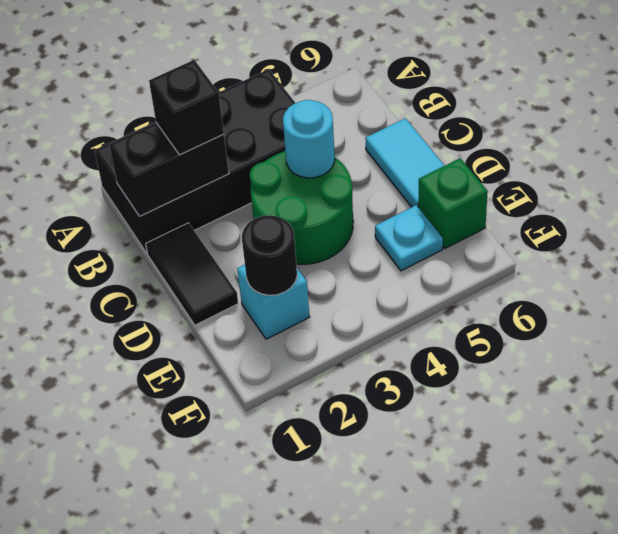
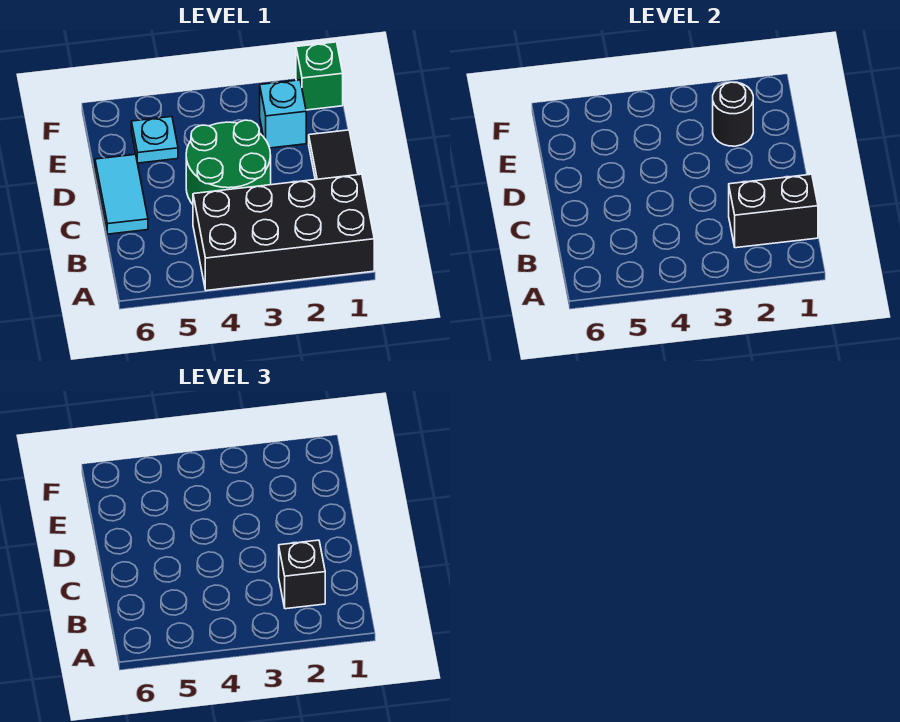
cyan 1x1 round brick [283,100,335,178] -> none
green 1x1 brick [418,158,488,249] -> green 1x1 brick moved to [296,42,343,110]

